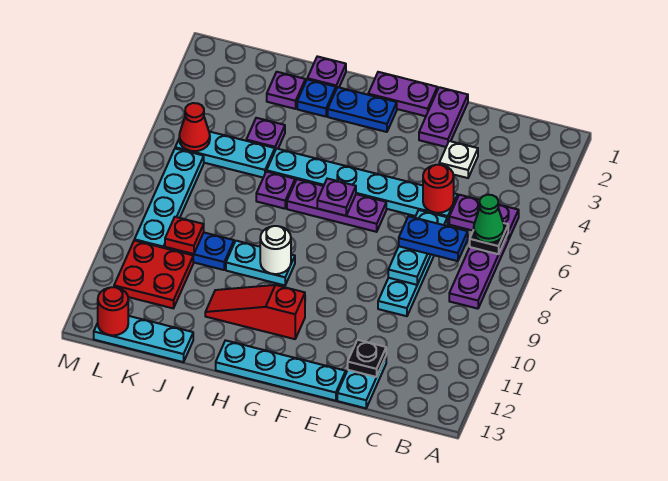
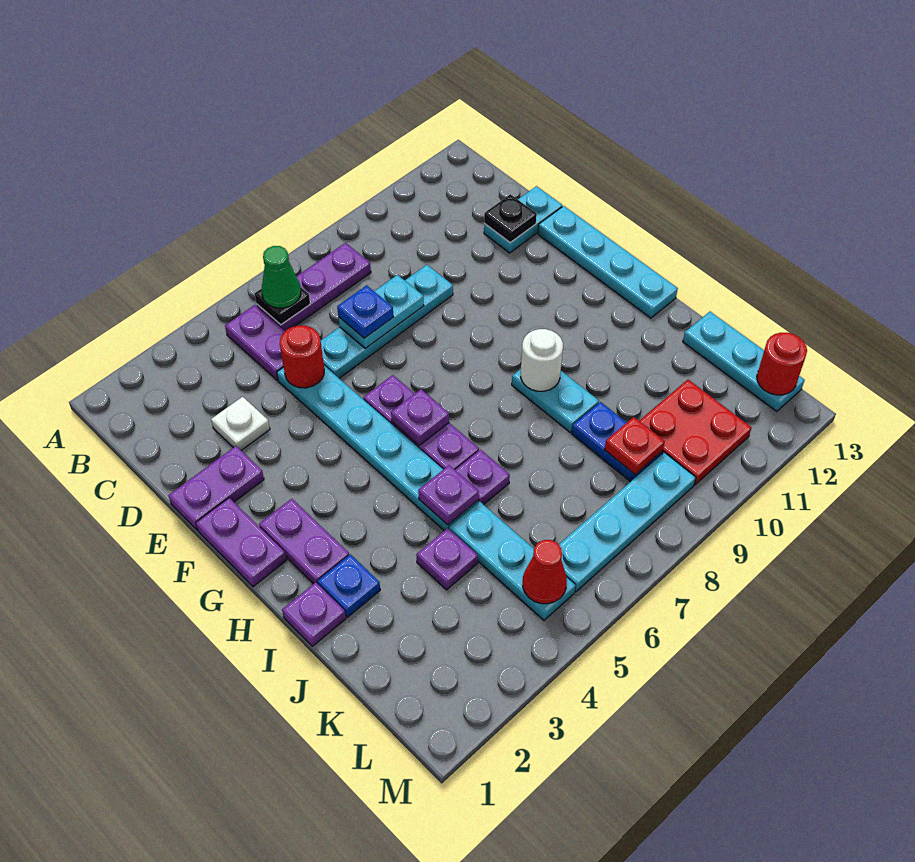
blue 1x2 plate [399,216,468,261] -> blue 1x1 plate [337,285,393,338]
blue 1x2 plate [328,87,397,132] -> purple 1x2 plate [259,499,349,584]
red 1x3 slope [205,285,305,339] -> none
purple 1x1 plate [267,72,305,109] -> purple 1x1 plate moved to [418,465,479,525]

